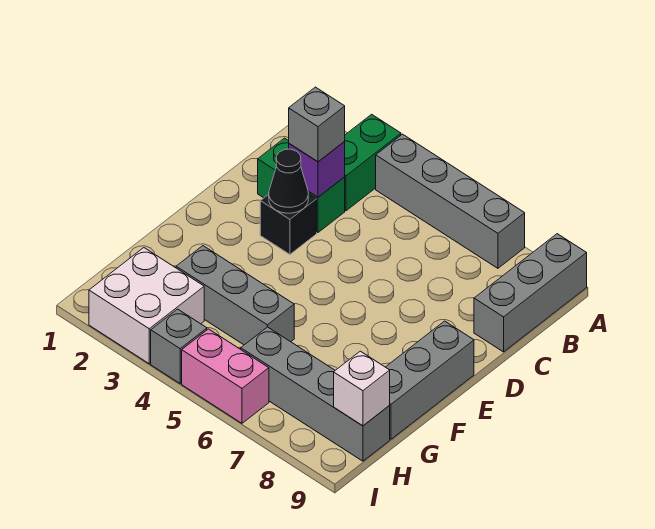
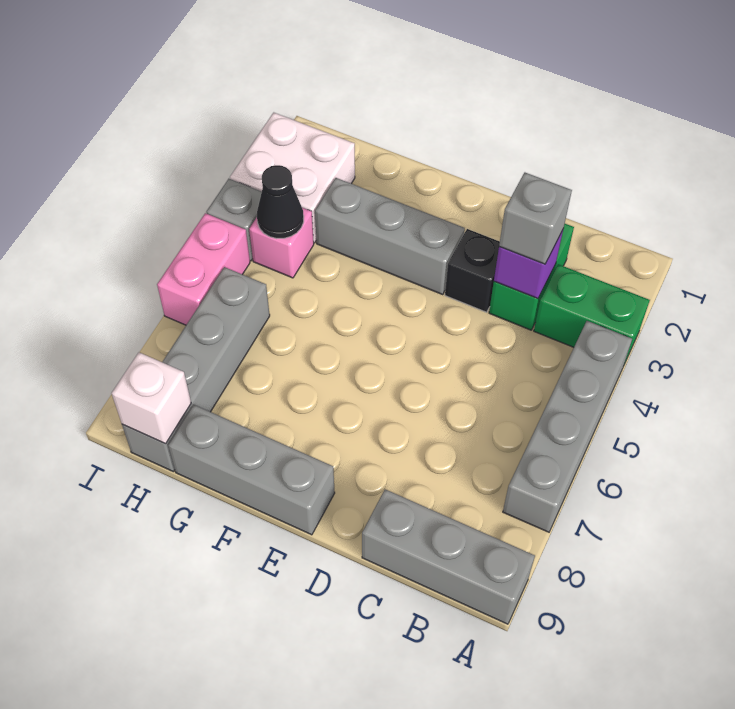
black 1x1 cone [269,149,308,213] -> black 1x1 cone moved to [257,165,304,238]
grey 1x3 brick [176,246,294,345] -> grey 1x3 brick turned to [315,178,465,294]
none -> pink 1x1 brick [249,208,314,278]

